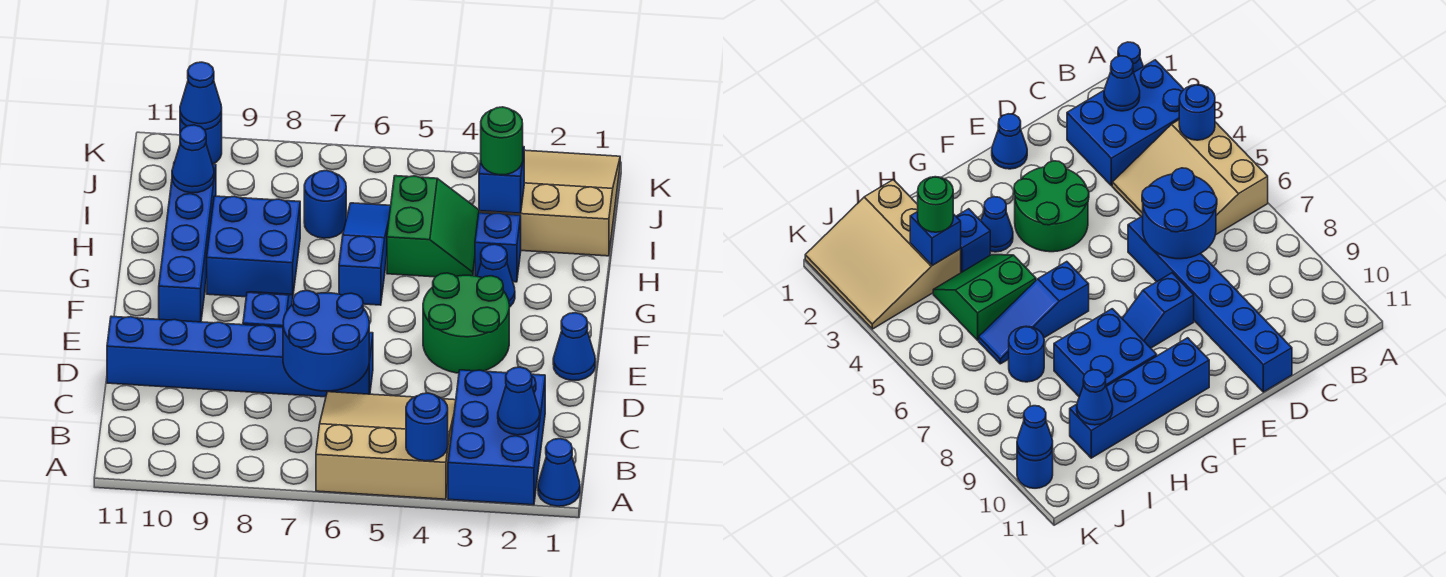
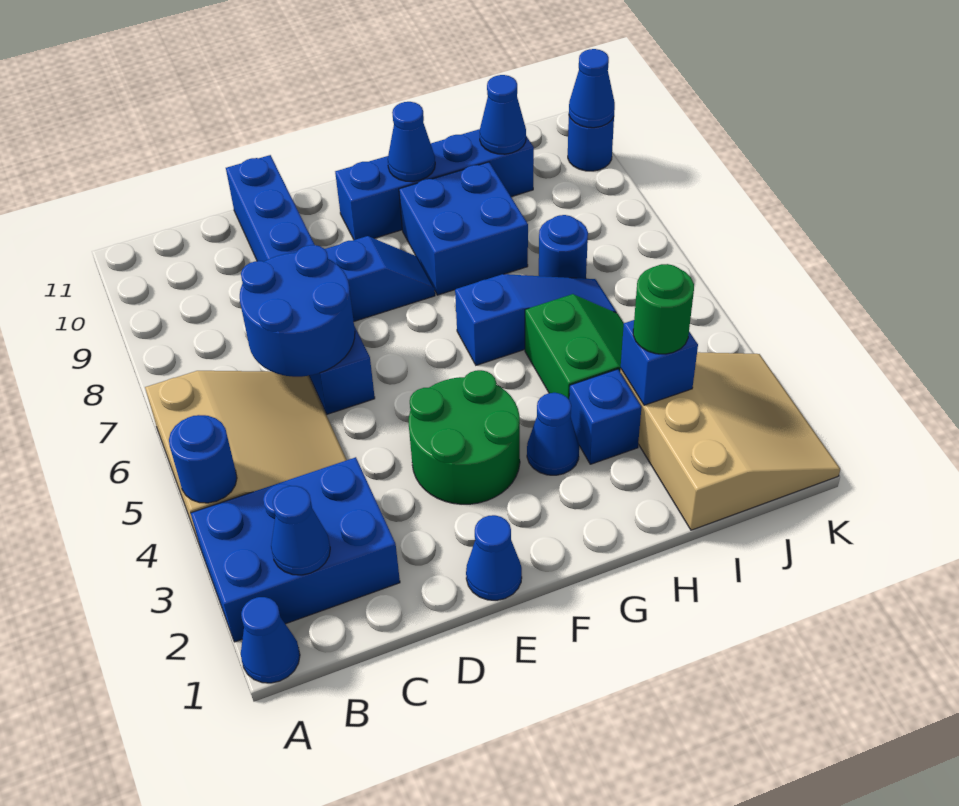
none -> blue 1x1 cone [388,102,435,182]
green 2x2 slope [387,176,479,277] -> green 2x2 slope turned to [525,294,624,399]

